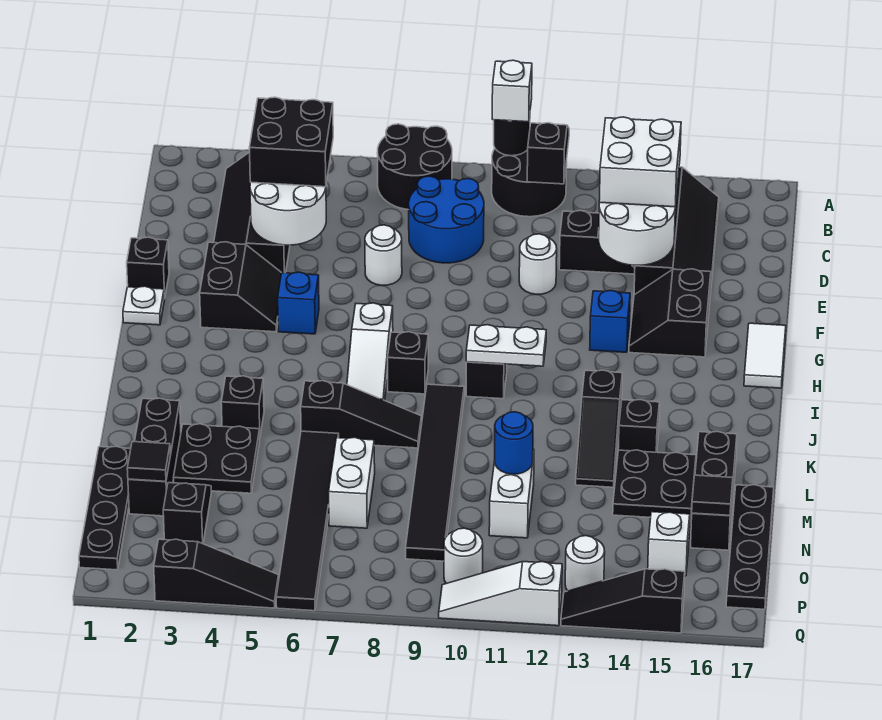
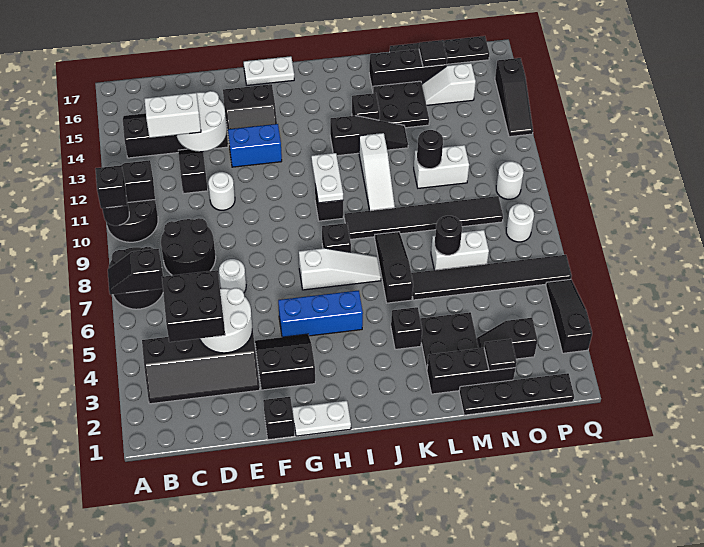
none -> black 1x2 slope [108,249,163,295]
white 1x1 brick [492,60,532,122] -> black 1x1 brick [95,165,127,208]
blue 2x2 round brick [409,176,484,263] -> black 2x2 round brick [161,218,216,275]
white 2x2 brick [599,117,681,207] -> white 1x2 brick [144,93,201,138]
white 1x1 plate [123,286,165,325] -> white 1x2 plate [292,401,351,436]
blue 1x1 brick [278,272,319,334] -> blue 1x3 brick [278,290,363,337]
blue 1x1 brick [590,290,630,352] -> blue 1x2 brick [228,124,282,167]
white 1x2 tile [744,323,786,388] -> white 1x2 plate [244,56,294,85]
none -> black 1x1 round brick [435,216,462,255]
blue 1x1 round brick [495,412,533,474] -> black 1x1 round brick [417,130,443,169]
white 1x1 round brick [565,536,605,591] -> white 1x1 round brick moved to [506,204,534,242]
white 1x3 slope [439,562,562,626] -> white 1x3 slope moved to [359,133,395,211]

